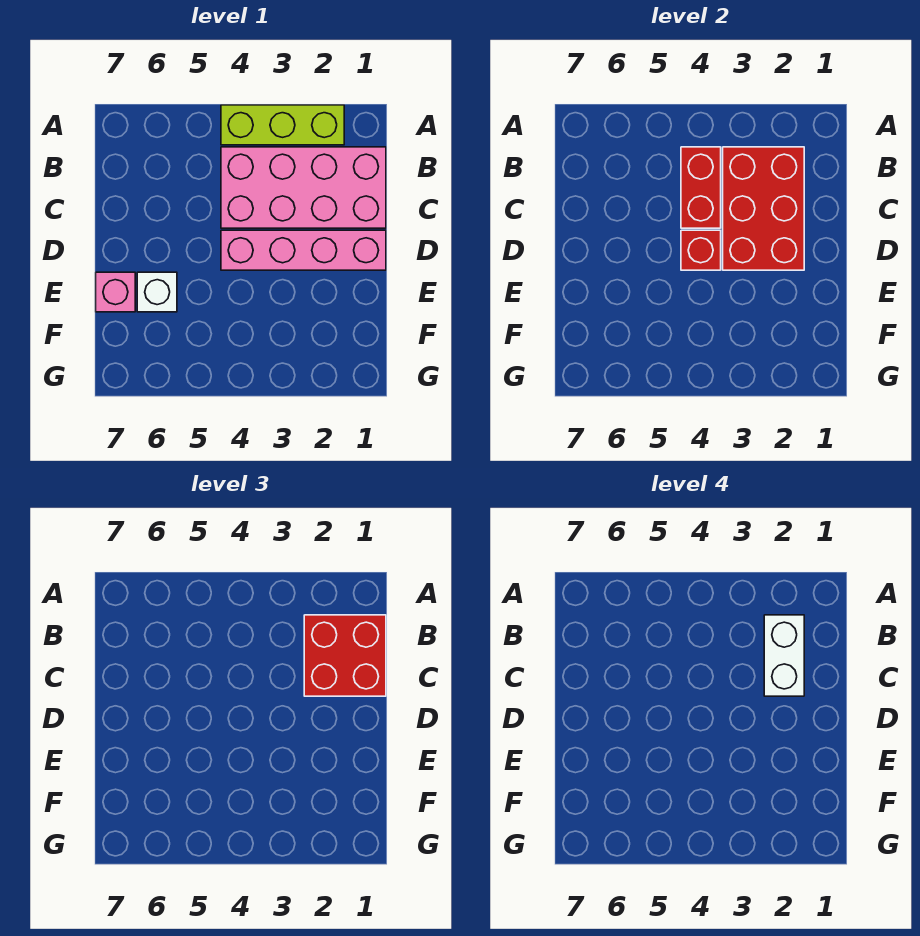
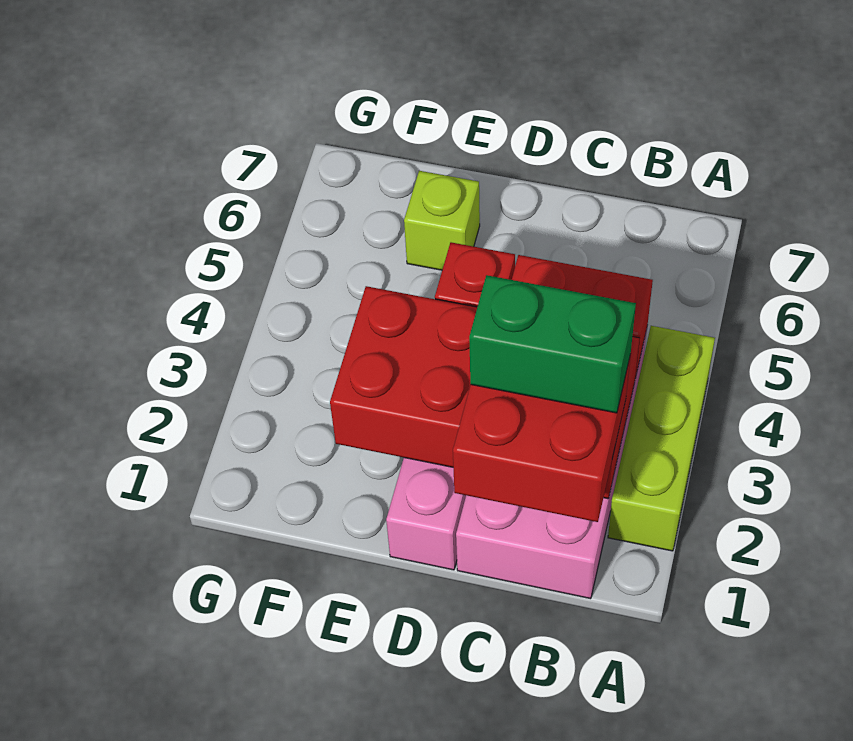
red 2x3 brick [723,147,804,270] -> red 2x4 brick [330,286,640,499]
white 1x2 brick [764,615,804,696] -> green 1x2 brick [469,275,636,413]
white 1x1 brick [137,272,177,312] -> lime 1x1 brick [404,171,480,270]
pink 1x1 brick [96,272,135,312] -> none

